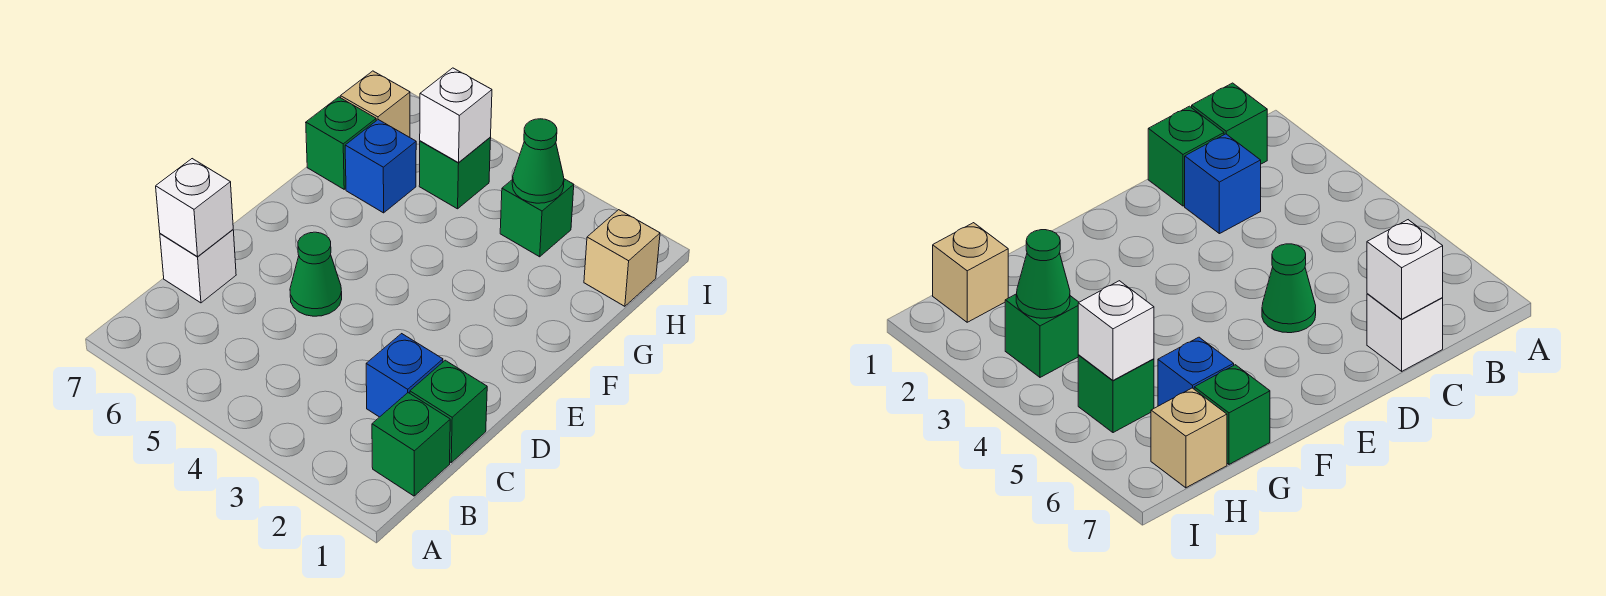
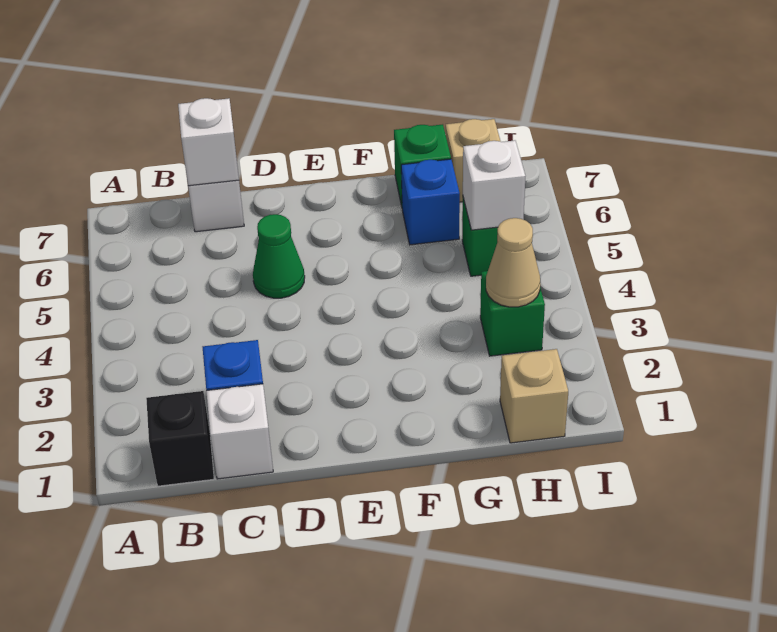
green 1x1 brick [372,393,450,496] -> black 1x1 brick [146,391,214,486]
green 1x1 brick [410,360,487,463] -> white 1x1 brick [206,384,273,479]
green 1x1 cone [512,119,564,203] -> tan 1x1 cone [486,218,540,307]

